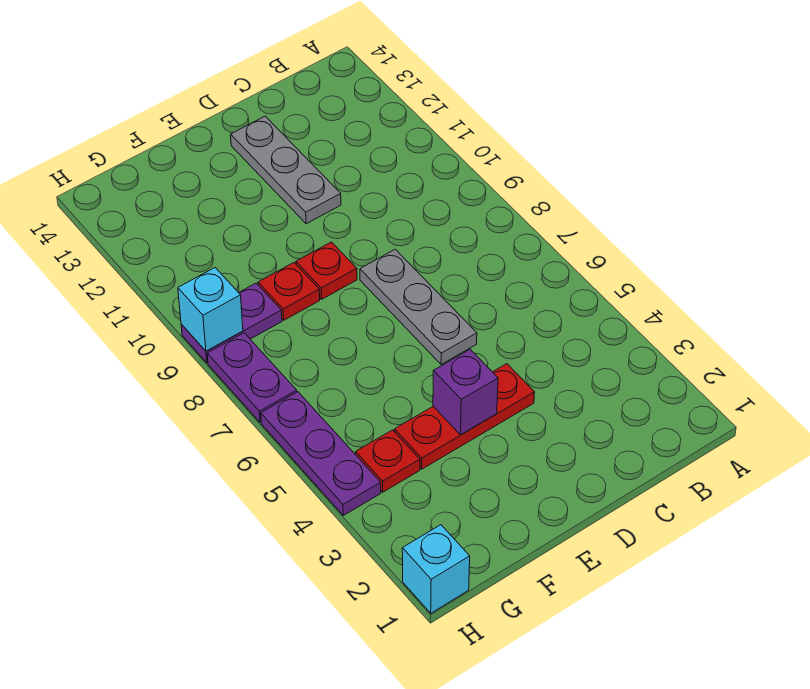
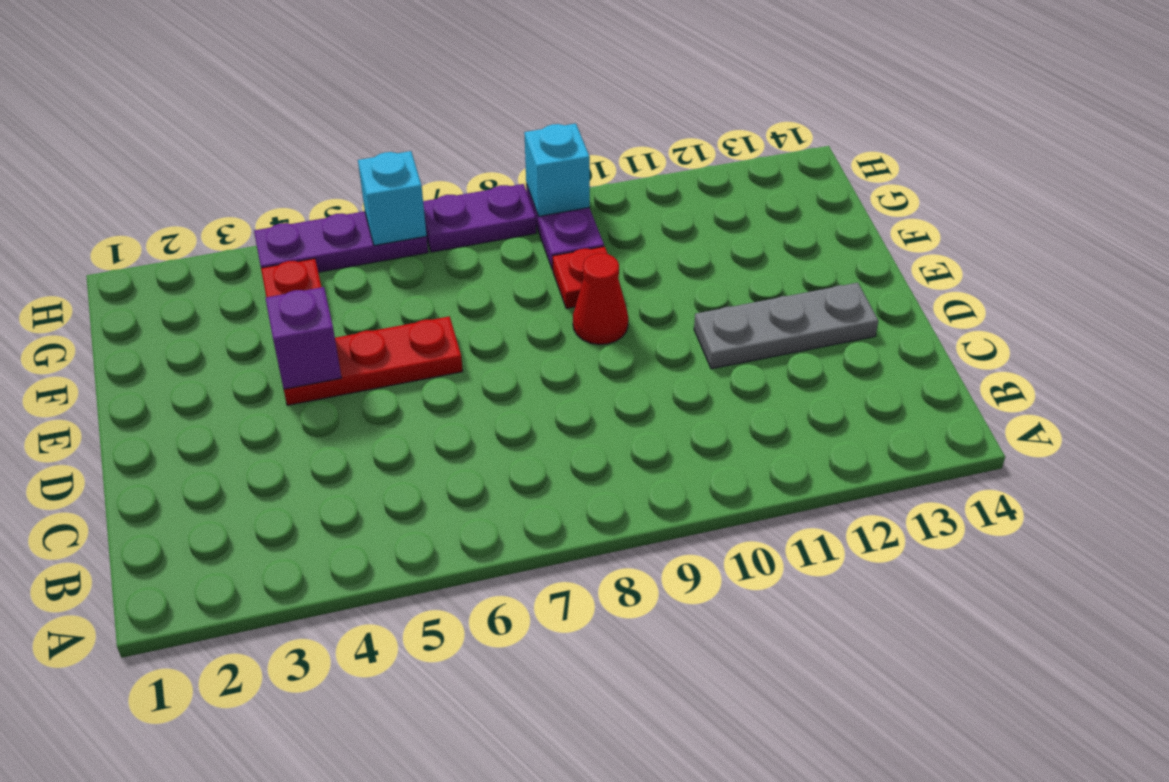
red 1x3 plate [395,364,535,469] -> red 1x3 plate turned to [284,316,463,405]
grey 1x3 plate [360,249,477,365] -> none
red 1x1 plate [296,242,357,299] -> red 1x1 cone [573,253,628,345]
cyan 1x1 brick [402,525,470,613] -> cyan 1x1 brick moved to [358,151,427,246]

